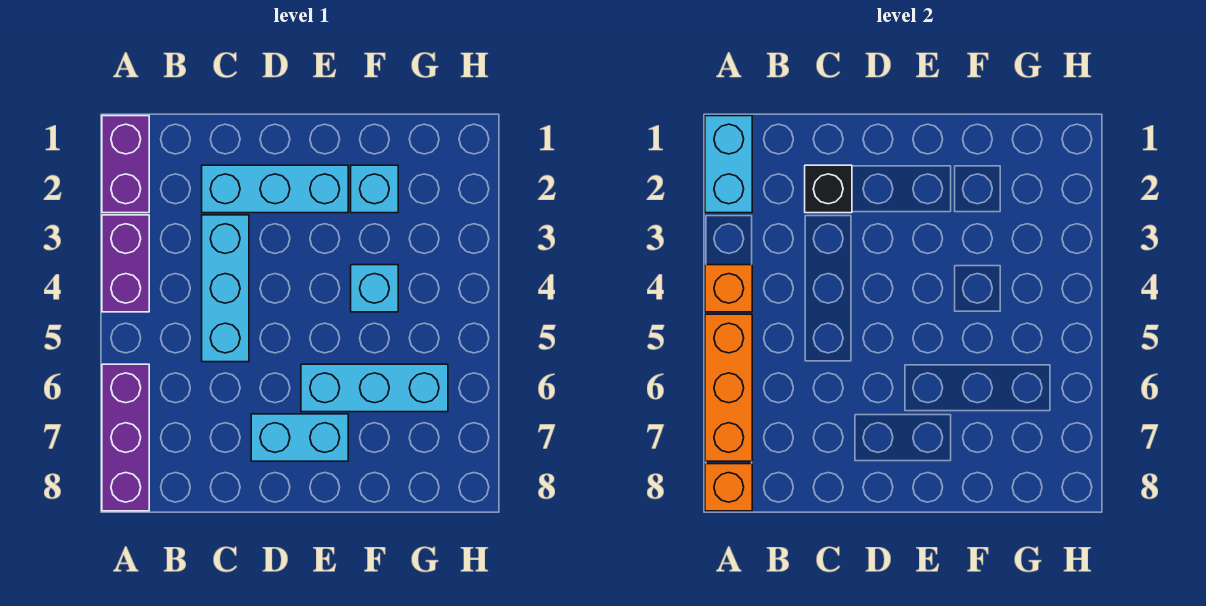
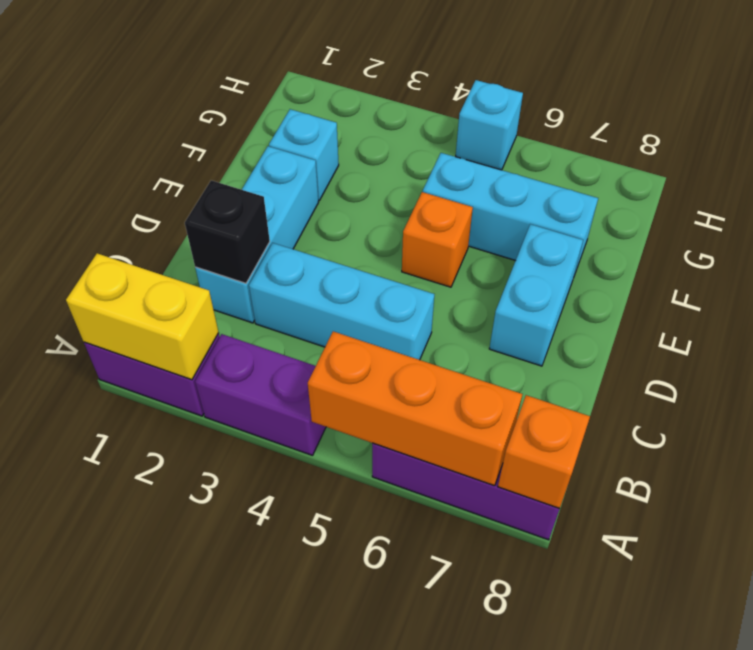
cyan 1x2 brick [705,116,752,213] -> yellow 1x2 brick [66,253,219,380]
orange 1x1 brick [705,265,752,312] -> orange 1x1 brick moved to [402,192,473,287]
cyan 1x3 brick [301,364,448,412] -> cyan 1x3 brick turned to [423,153,598,275]
cyan 1x1 brick [351,265,398,312] -> cyan 1x1 brick moved to [456,80,523,170]

